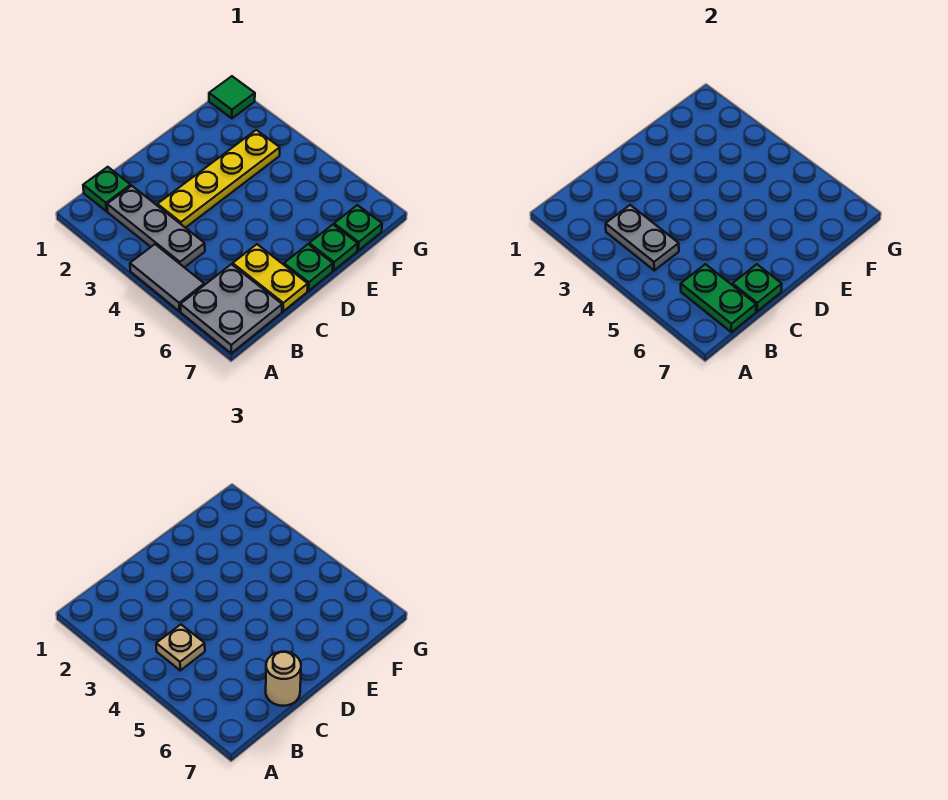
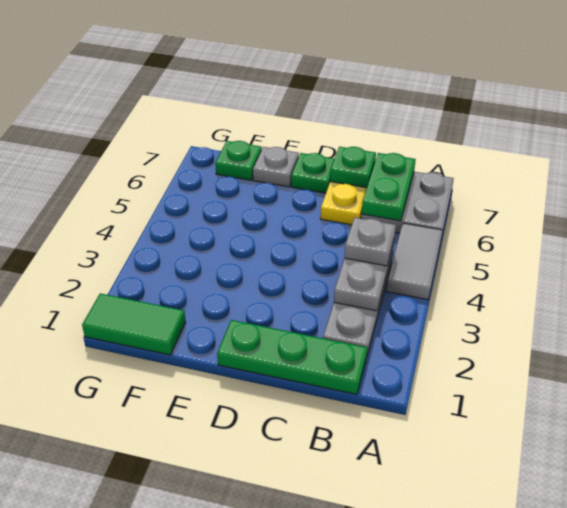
green 1x1 plate [83,167,131,211] -> green 1x3 plate [217,320,367,395]
tan 1x1 plate [156,625,205,670] -> grey 1x1 plate [345,217,396,266]
yellow 1x4 plate [157,130,280,228] -> none
tan 1x1 round brick [266,652,301,706] -> none
green 1x1 plate [309,225,358,270] -> grey 1x1 plate [253,147,299,187]
green 1x1 tile [209,76,255,118] -> green 1x2 tile [82,293,186,355]

